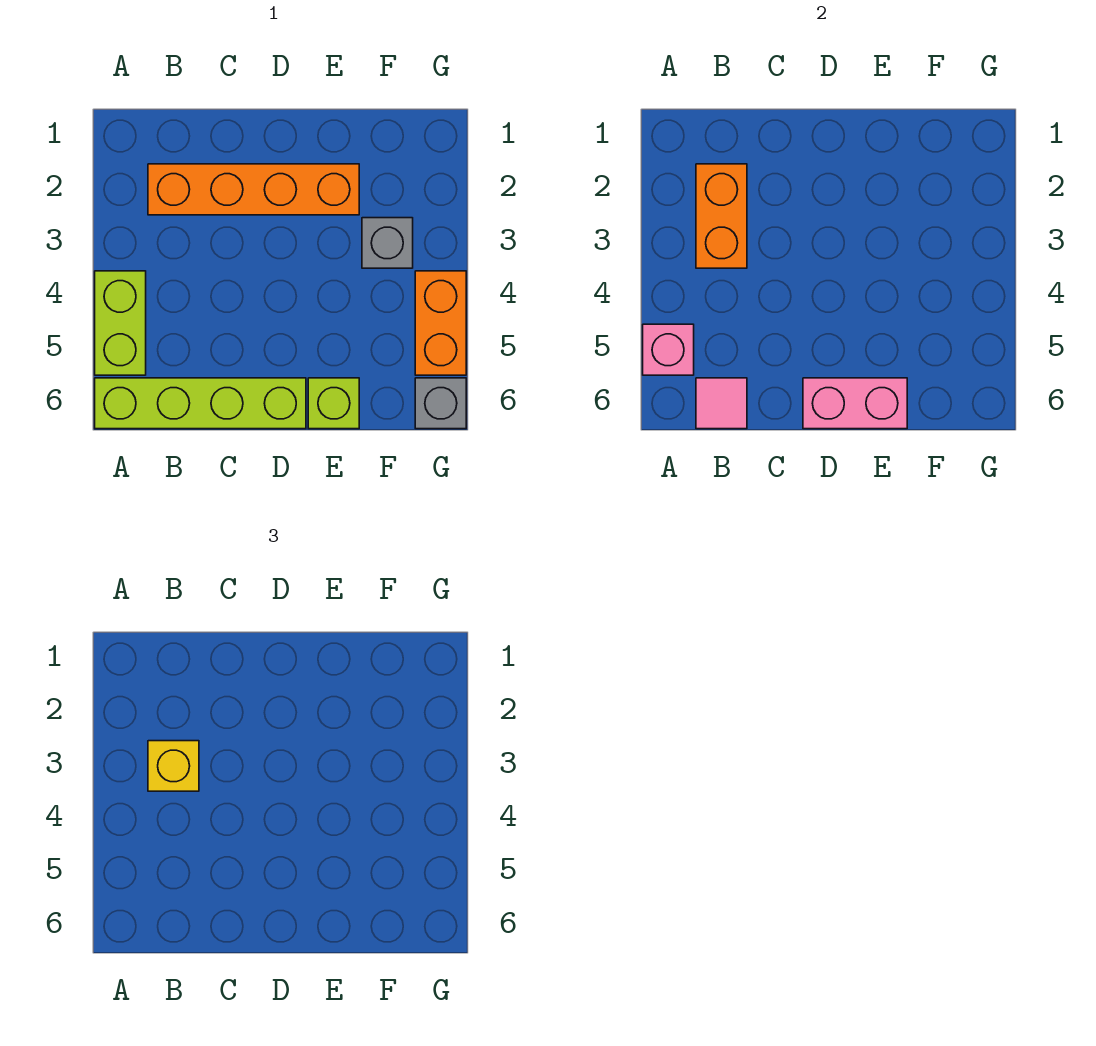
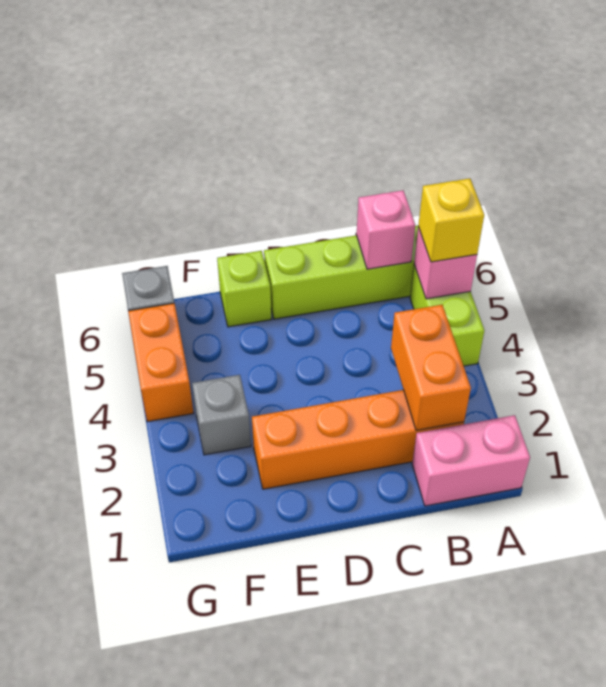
yellow 1x1 brick [148,741,199,791] -> yellow 1x1 brick moved to [418,178,484,262]
pink 1x1 tile [696,378,747,429] -> pink 1x1 brick [357,190,415,269]
pink 1x2 brick [803,378,907,429] -> pink 1x2 brick moved to [412,415,530,506]

